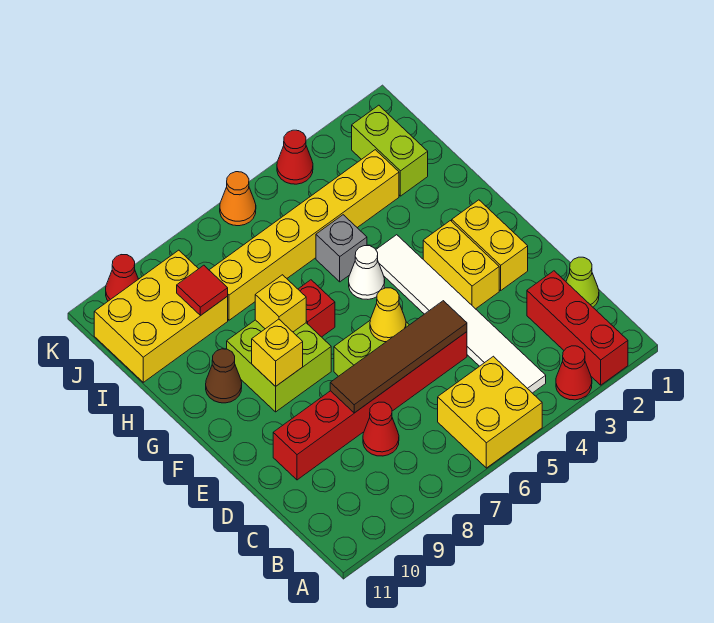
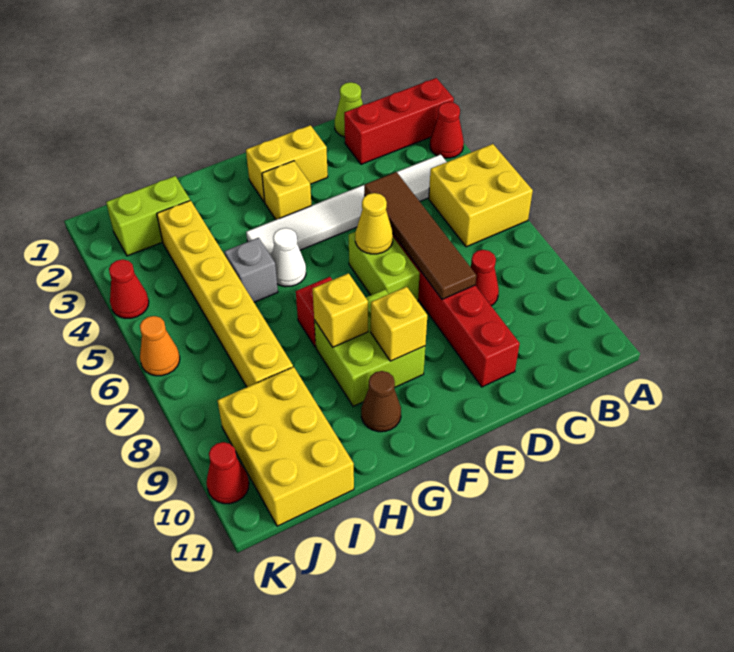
yellow 1x2 brick [423,221,499,309] -> yellow 1x1 brick [262,161,311,220]
red 1x1 tile [177,265,228,315] -> none

